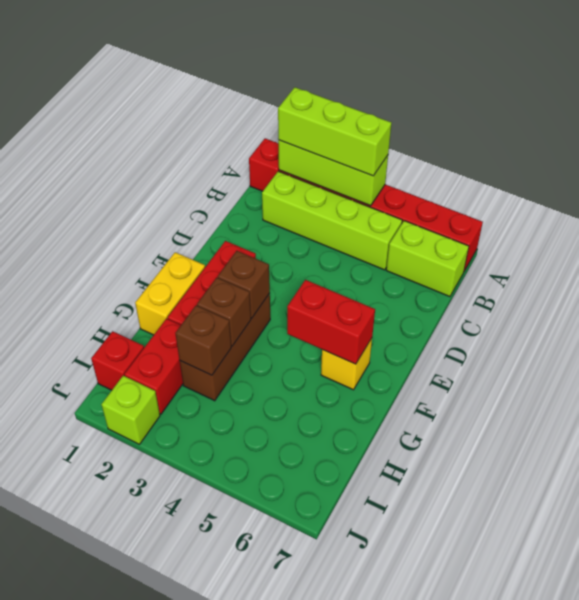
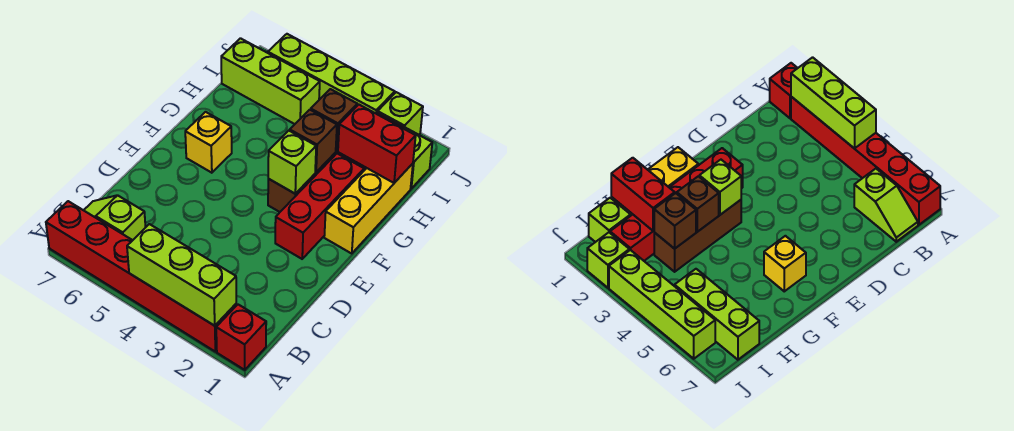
lime 1x3 brick [278,87,391,176] -> lime 1x3 brick moved to [221,38,320,124]
lime 1x4 brick [262,171,402,270] -> lime 1x4 brick moved to [268,34,395,113]
lime 1x2 brick [386,221,469,297] -> lime 1x2 slope [84,195,146,240]
yellow 1x2 brick [135,252,205,335] -> yellow 1x3 brick [324,164,413,253]
brown 1x1 brick [218,251,270,318] -> lime 1x1 brick [268,131,316,194]
red 1x2 brick [287,280,375,364] -> red 1x2 brick moved to [338,105,416,183]
red 1x1 brick [91,331,144,390] -> lime 1x1 brick [404,128,432,189]

